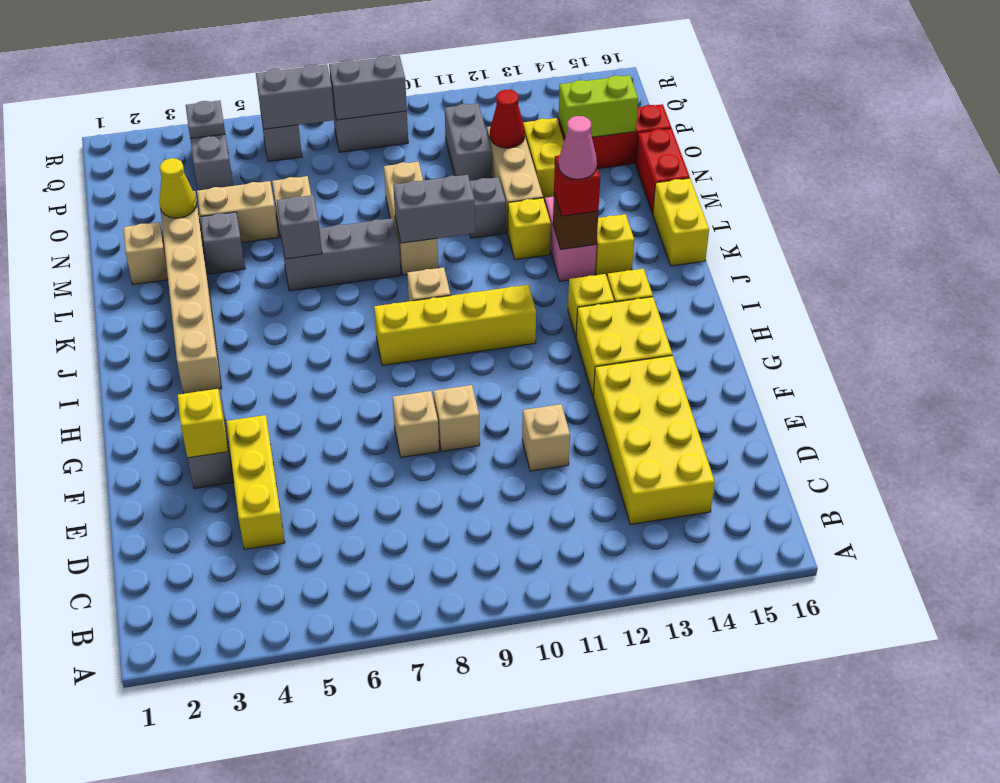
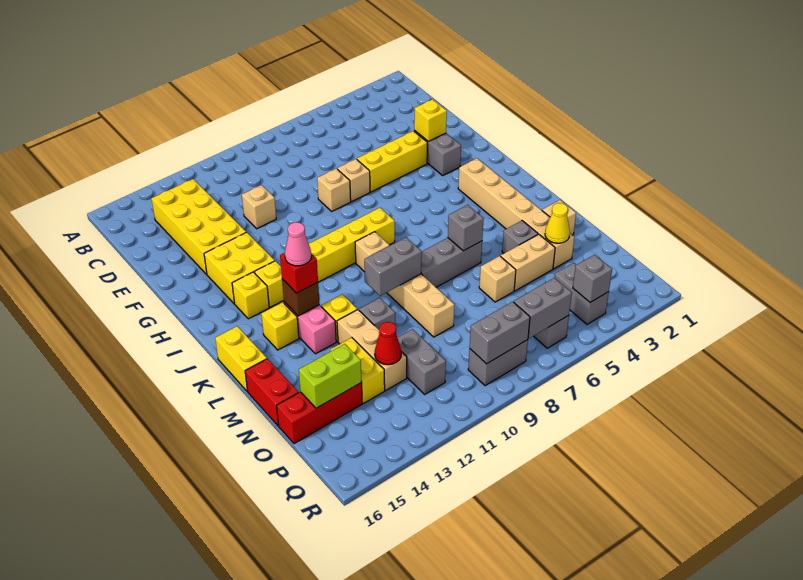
yellow 1x3 brick [226,415,285,549] -> yellow 1x3 brick turned to [357,131,427,192]
tan 1x1 brick [433,385,480,451] -> tan 1x1 brick moved to [337,159,370,201]
grey 1x1 plate [186,101,225,139] -> grey 1x1 brick [573,255,612,302]

